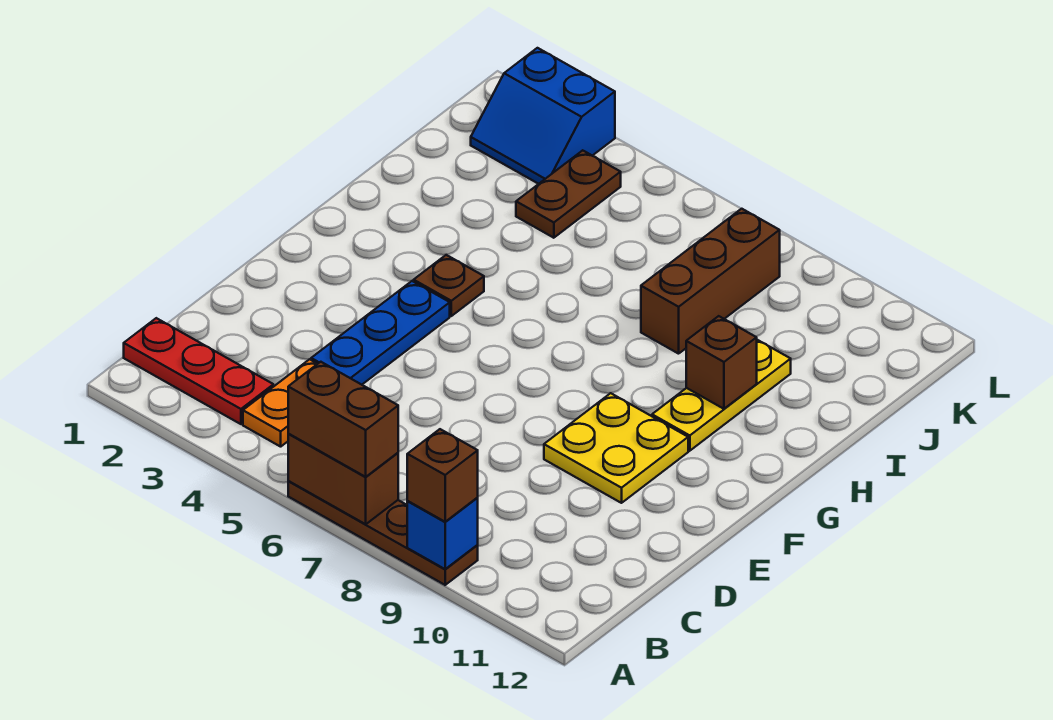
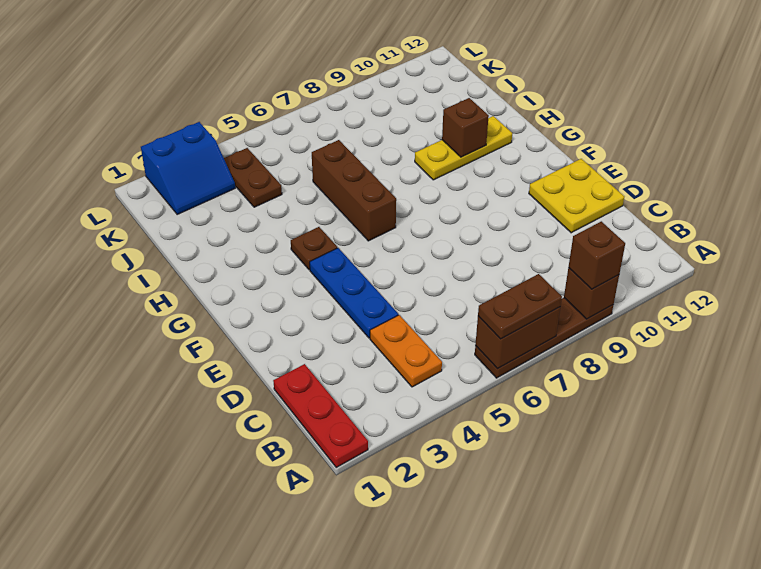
brown 1x2 brick [288,362,398,477] -> brown 1x2 plate [478,274,562,339]
blue 1x1 brick [407,498,478,569] -> brown 1x1 brick [564,268,619,319]
red 1x3 plate [124,318,273,424] -> red 1x3 plate turned to [273,364,368,467]
yellow 2x2 plate [544,393,688,503] -> yellow 2x2 plate moved to [529,159,624,233]
yellow 1x3 plate [652,340,791,451] -> yellow 1x3 plate turned to [415,116,512,180]
brown 1x3 brick [641,209,780,354] -> brown 1x3 brick moved to [312,140,396,241]

